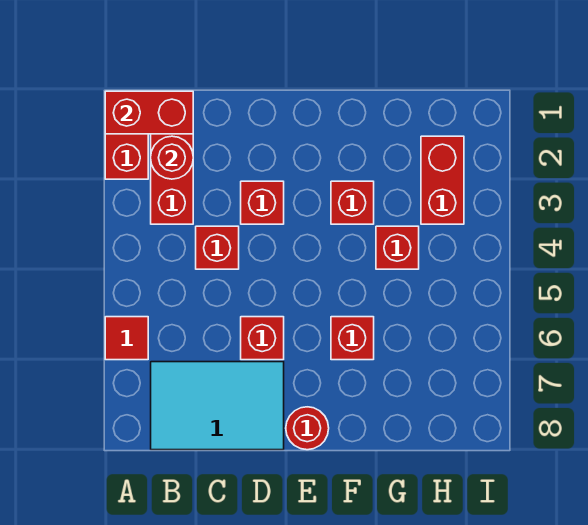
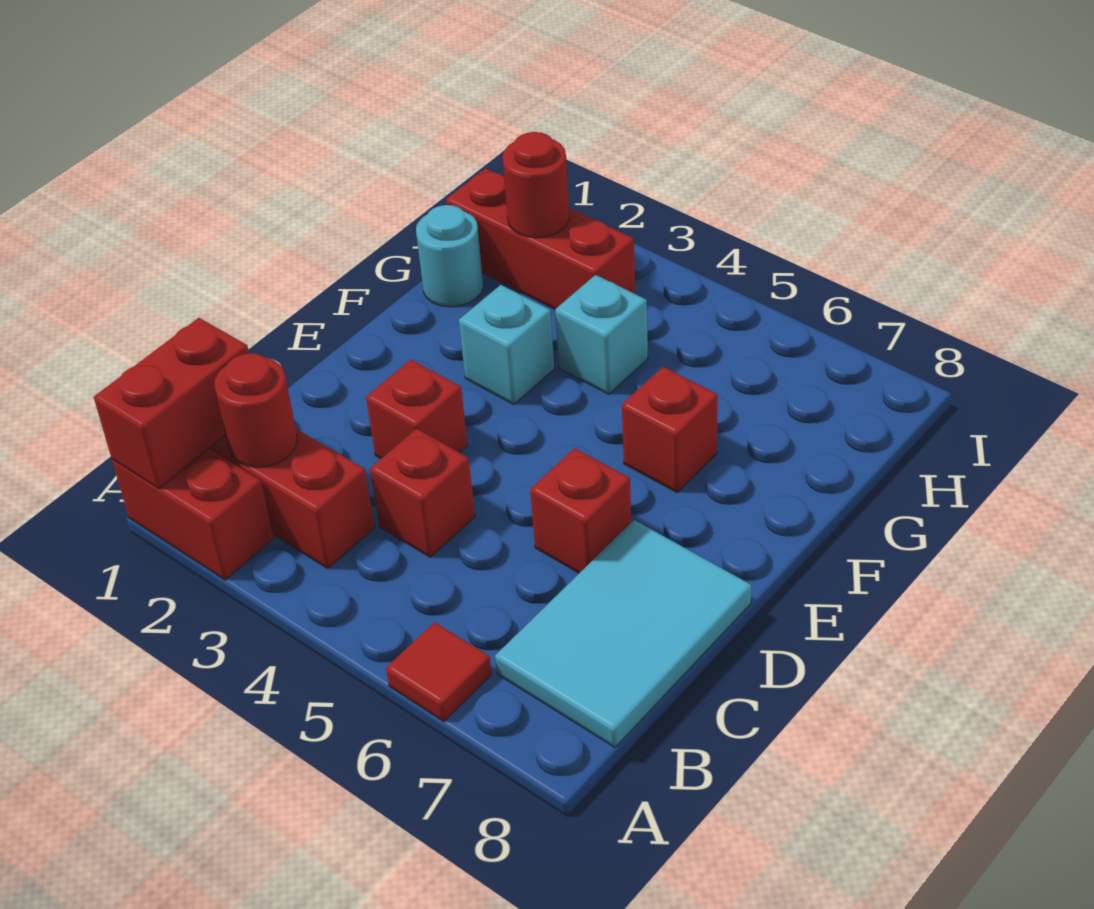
red 1x1 round brick [286,407,329,450] -> red 1x1 round brick moved to [502,132,569,238]
red 1x1 brick [331,181,374,224] -> cyan 1x1 brick [459,285,554,405]
none -> cyan 1x1 round brick [416,205,483,307]
red 1x1 brick [376,226,419,269] -> cyan 1x1 brick [555,275,648,394]
red 1x2 brick [421,136,464,224] -> red 1x3 brick [446,169,635,309]

